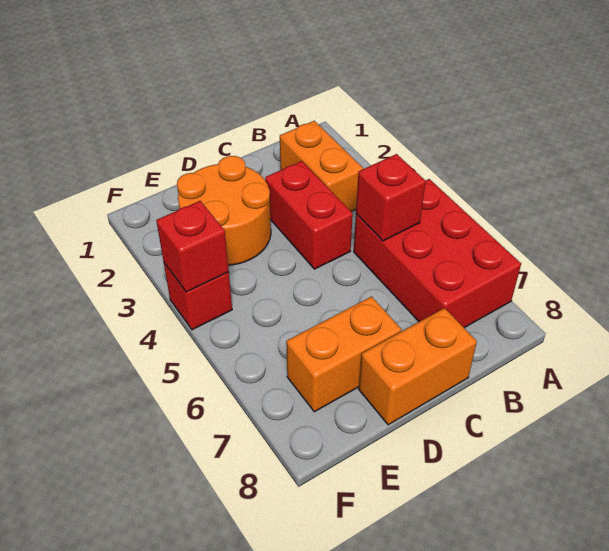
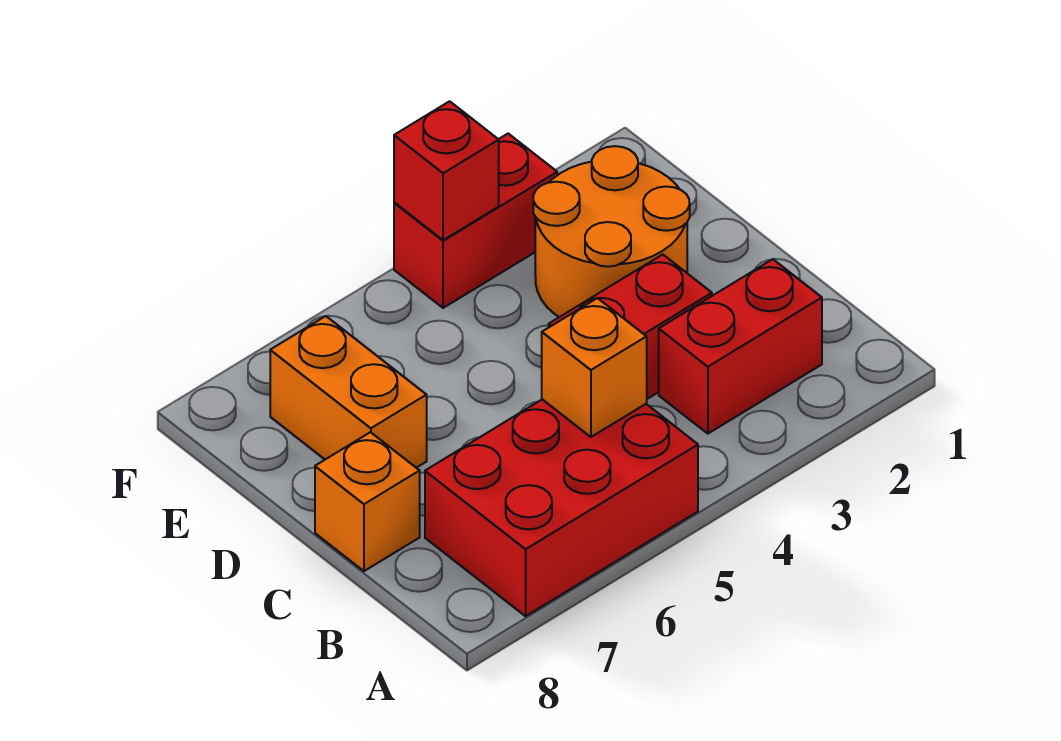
orange 1x2 brick [280,121,363,212] -> red 1x2 brick [659,259,822,434]
red 1x1 brick [356,154,426,241] -> orange 1x1 brick [542,298,647,437]
orange 1x2 brick [359,308,477,425] -> orange 1x1 brick [315,432,420,571]
red 1x1 brick [164,263,232,330] -> red 1x2 brick [394,134,557,308]

